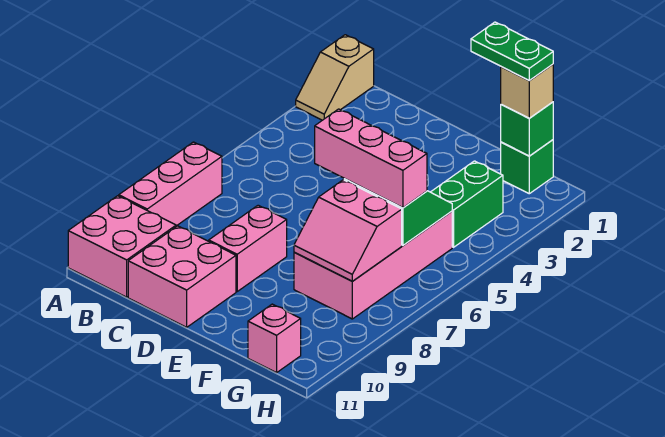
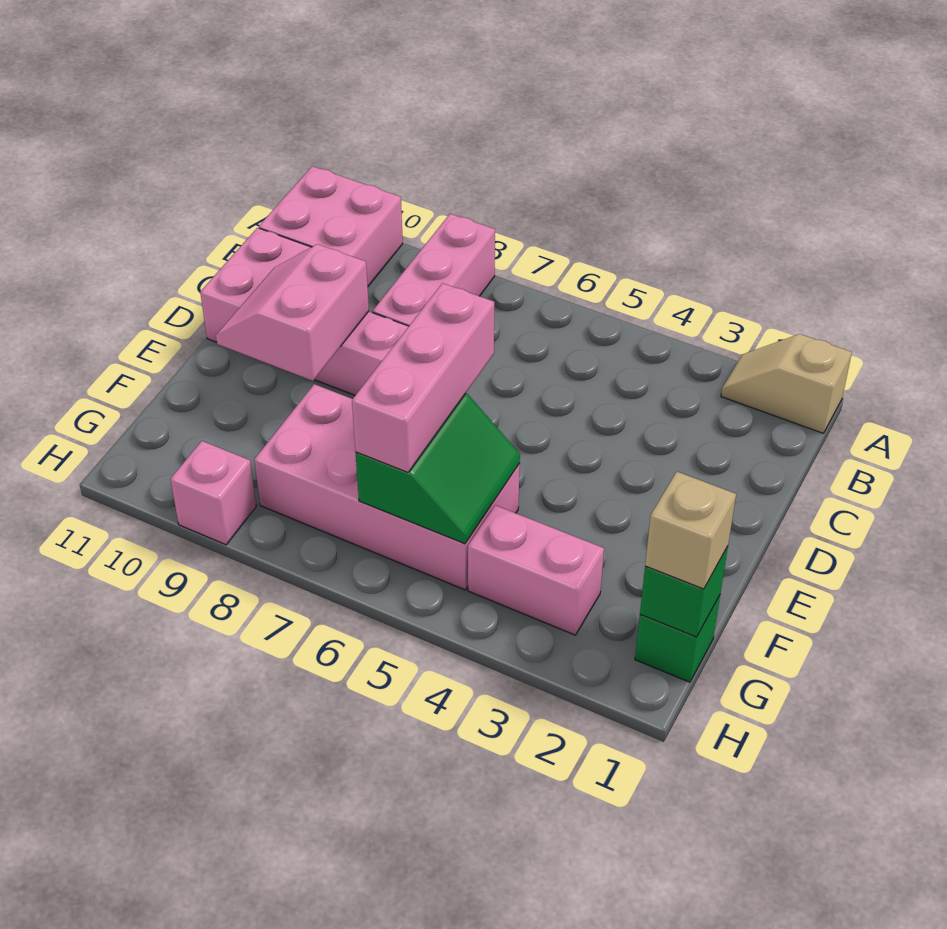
pink 1x3 brick [119,142,222,226] -> pink 1x3 brick turned to [373,214,495,326]
green 1x2 plate [471,22,553,81] -> none
pink 2x2 slope [294,180,402,281] -> pink 2x2 slope moved to [216,244,369,381]
green 1x2 brick [431,161,503,247] -> pink 1x2 brick [468,505,604,635]
pink 1x1 brick [248,304,301,373] -> pink 1x1 brick moved to [170,441,256,545]

